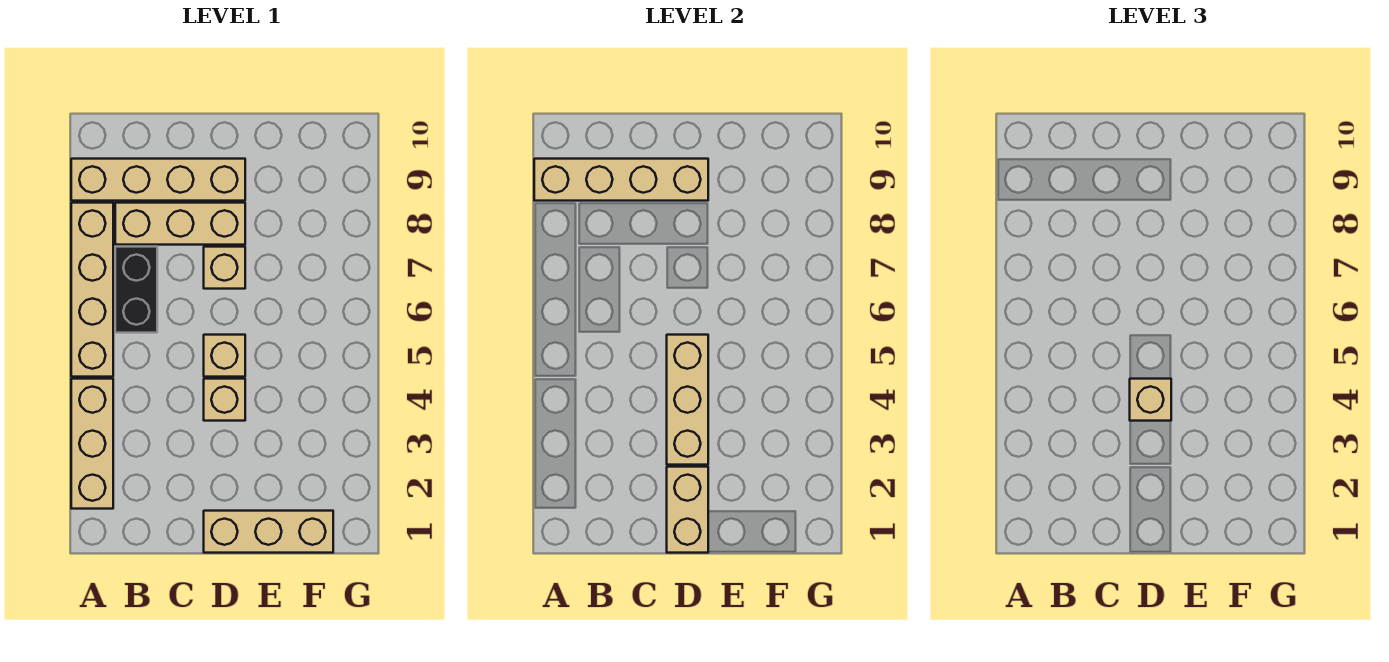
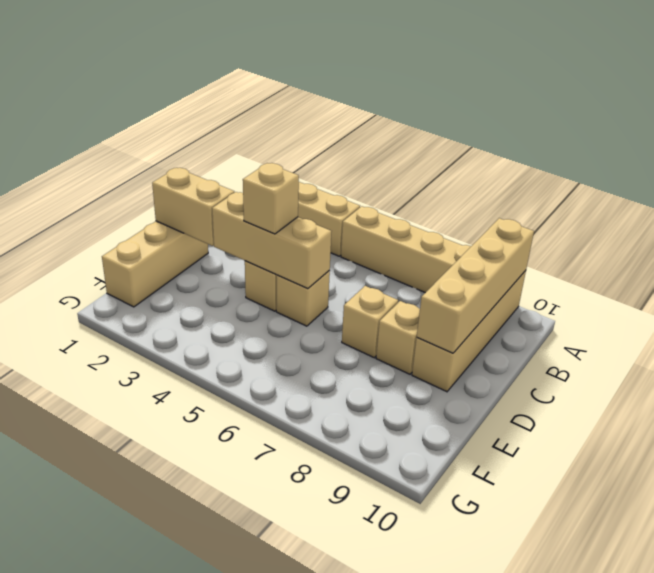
black 1x2 brick [115,247,157,333] -> none
tan 1x3 brick [115,203,245,245] -> tan 1x1 brick [376,301,420,374]

